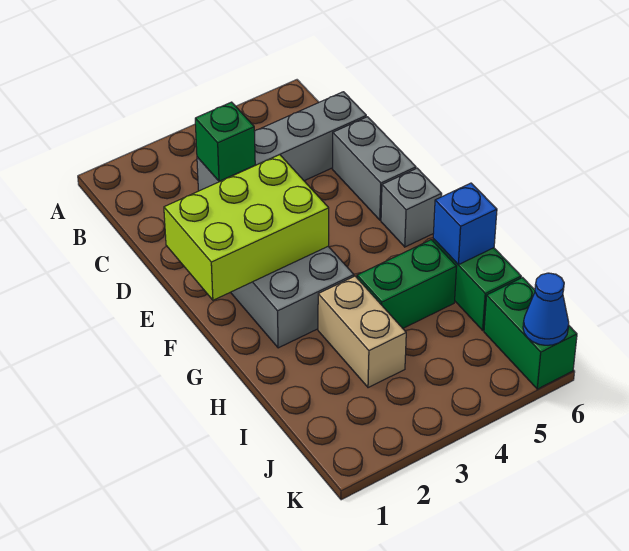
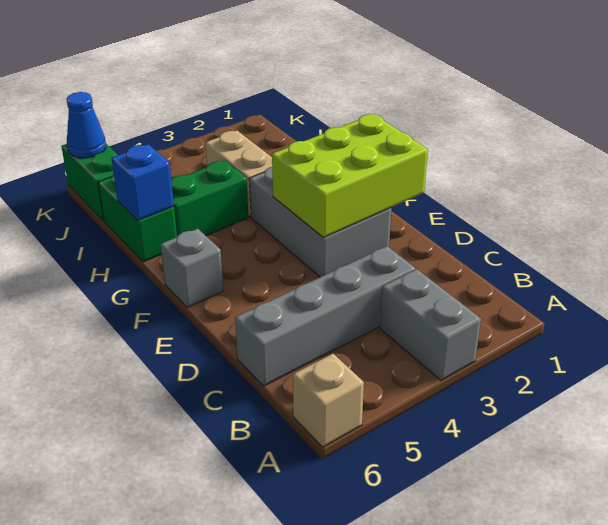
none -> tan 1x1 brick [293,354,364,447]
green 1x1 brick [195,102,255,181] -> none
grey 1x2 brick [332,117,416,220] -> grey 1x2 brick moved to [380,269,481,380]

